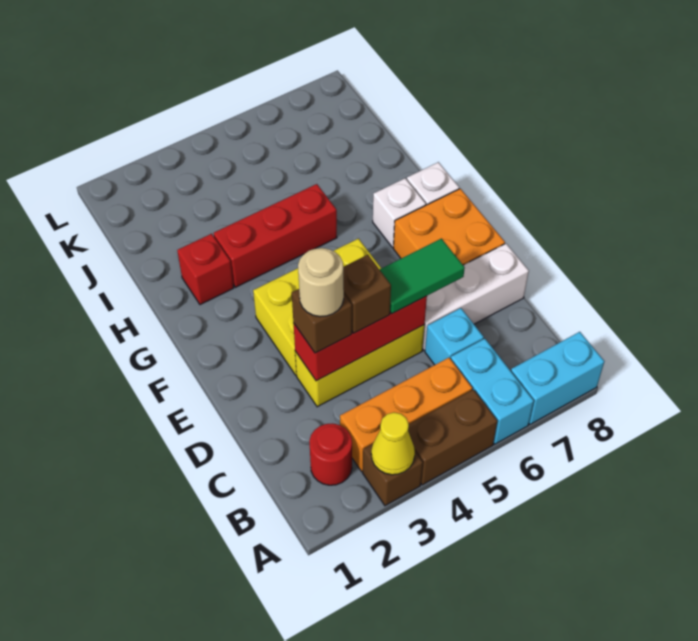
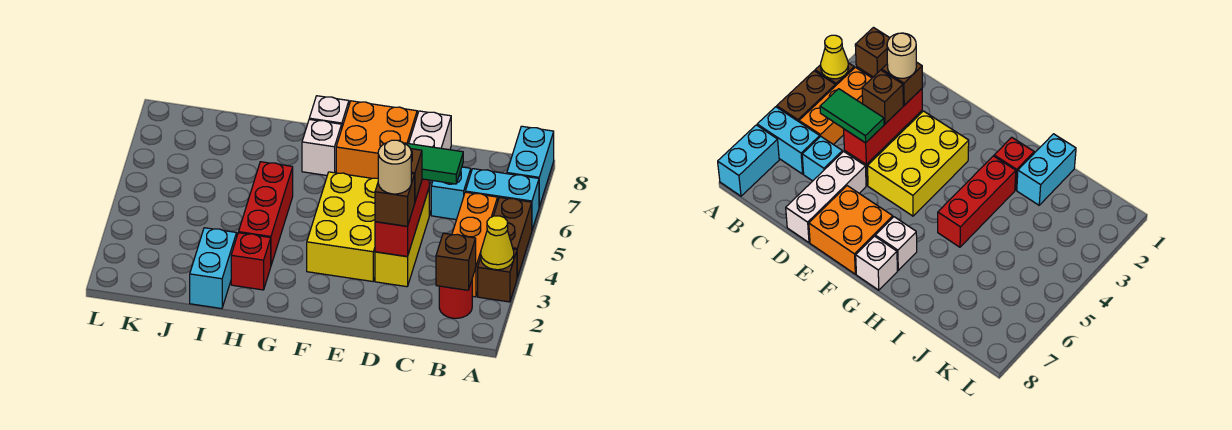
none -> brown 1x1 brick [436,233,476,290]
green 1x2 tile [379,239,465,314] -> green 1x2 tile turned to [405,143,463,184]
none -> cyan 1x2 brick [190,228,237,309]

